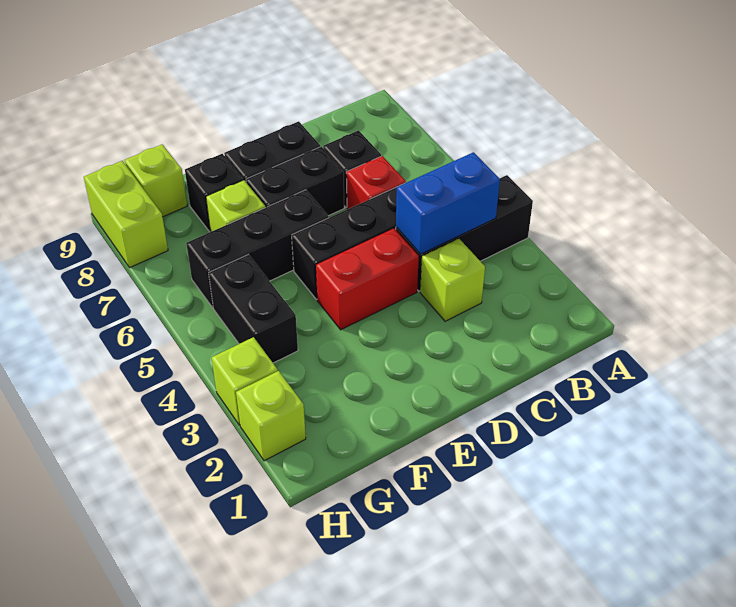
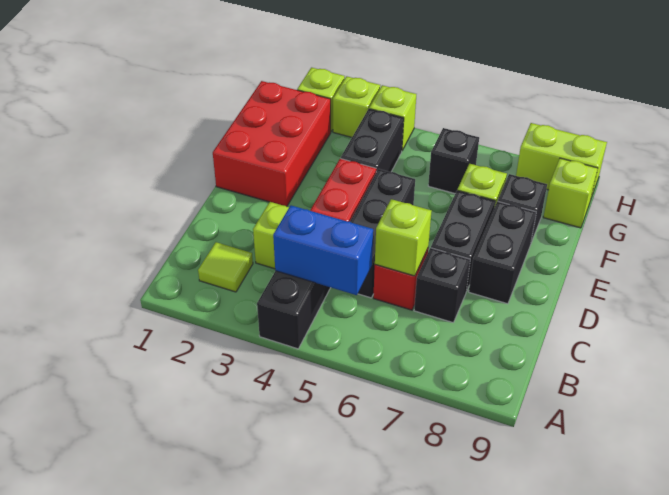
none -> lime 1x1 tile [198,242,253,292]
blue 1x2 brick [396,152,500,254] -> blue 1x2 brick turned to [273,205,373,295]
none -> lime 1x1 brick [375,199,432,276]
none -> red 2x3 brick [213,81,331,206]
black 1x3 brick [186,190,329,308] -> black 1x1 brick [428,128,479,193]
black 1x2 brick [209,255,298,363] -> black 1x2 brick turned to [341,109,404,172]
none -> lime 1x1 brick [369,85,416,150]

